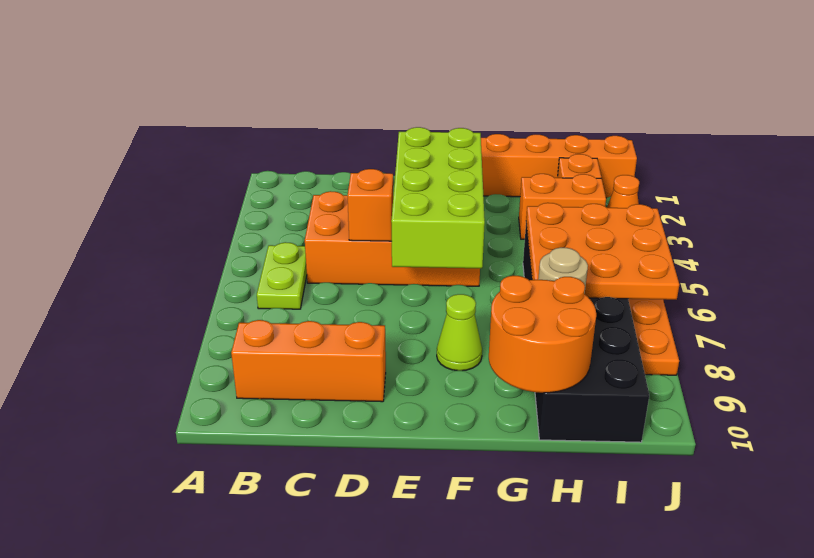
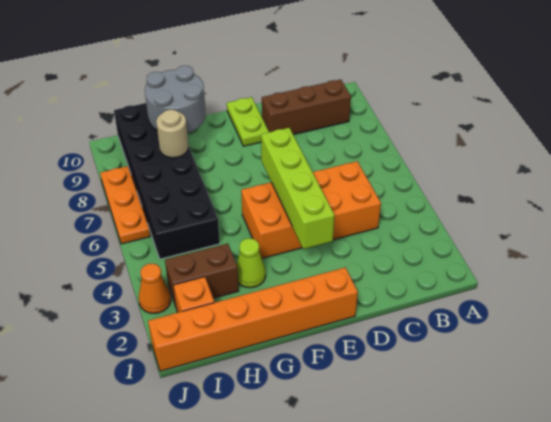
lime 1x2 plate [257,242,307,309] -> lime 1x2 plate moved to [227,97,269,146]
orange 1x3 brick [231,320,386,402] -> brown 1x3 brick [262,80,351,135]
orange 1x1 brick [348,169,393,241] -> none
lime 2x4 brick [391,127,485,268] -> lime 1x4 brick [261,128,335,249]
lime 1x1 cone [437,294,482,371] -> lime 1x1 cone moved to [237,238,266,288]
orange 2x2 round brick [489,276,596,393] -> grey 2x2 round brick [145,66,206,133]
orange 1x2 brick [519,174,606,239] -> brown 1x2 brick [165,244,239,306]
orange 3x3 plate [526,203,679,300] -> none

